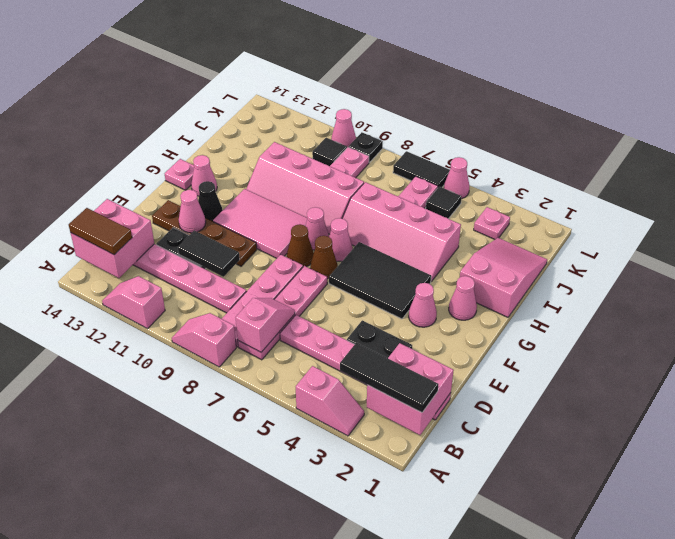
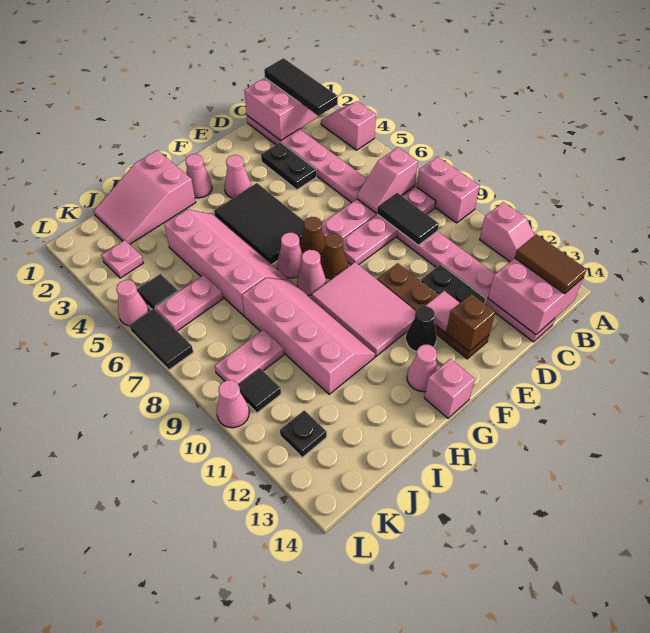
pink 1x2 slope [172,313,236,367] -> pink 1x2 brick [417,157,479,223]
black 1x2 tile [178,231,240,277] -> black 1x2 tile moved to [377,193,439,245]
pink 1x1 cone [179,190,206,233] -> pink 1x1 tile [426,291,459,332]
none -> brown 1x1 brick [446,294,495,352]
pink 1x1 plate [165,159,194,190] -> pink 1x1 brick [425,359,475,418]
black 1x1 plate [349,132,383,163] -> black 1x1 plate moved to [280,410,327,457]

